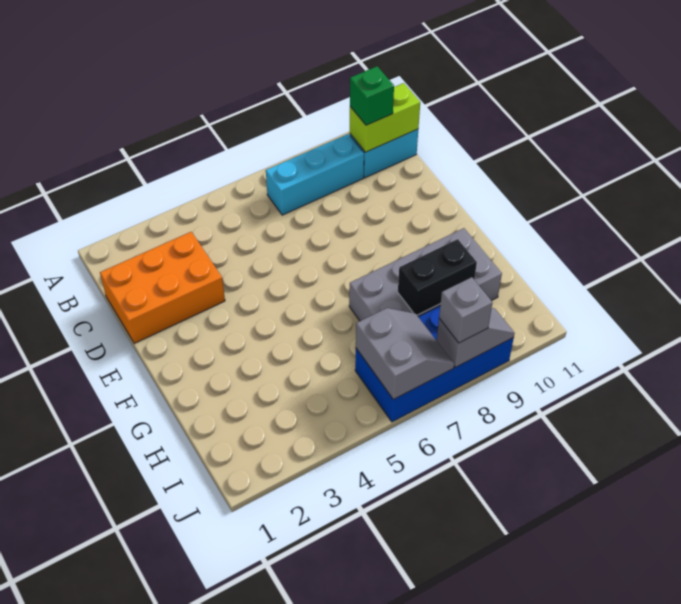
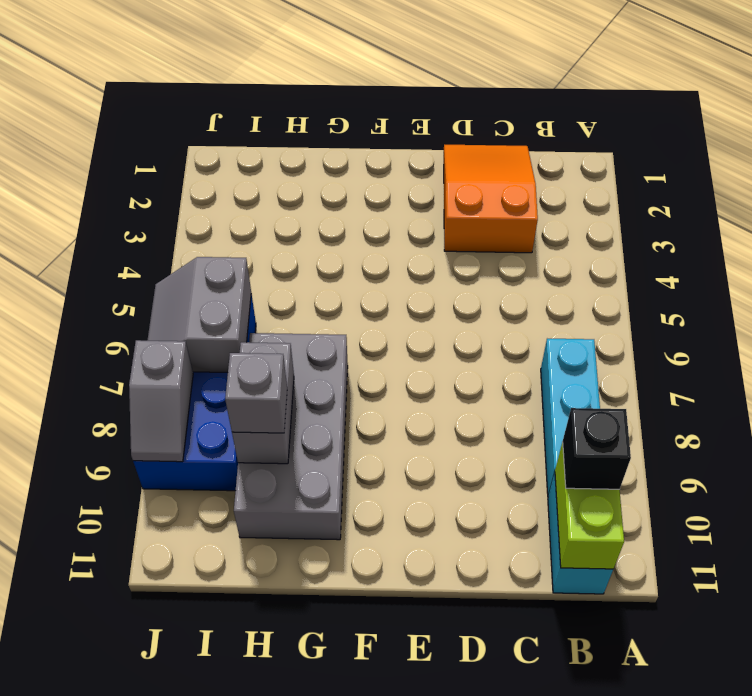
green 1x1 brick [350,66,394,125] -> black 1x1 brick [563,408,631,489]
orange 2x3 brick [100,232,225,343] -> orange 2x3 slope [444,145,538,253]
black 1x2 brick [398,239,477,315] -> grey 1x2 brick [232,342,294,464]
grey 2x2 slope [356,308,454,400] -> grey 2x2 slope turned to [147,257,251,373]
grey 1x1 brick [439,277,492,343] -> grey 1x1 brick moved to [225,353,287,433]

